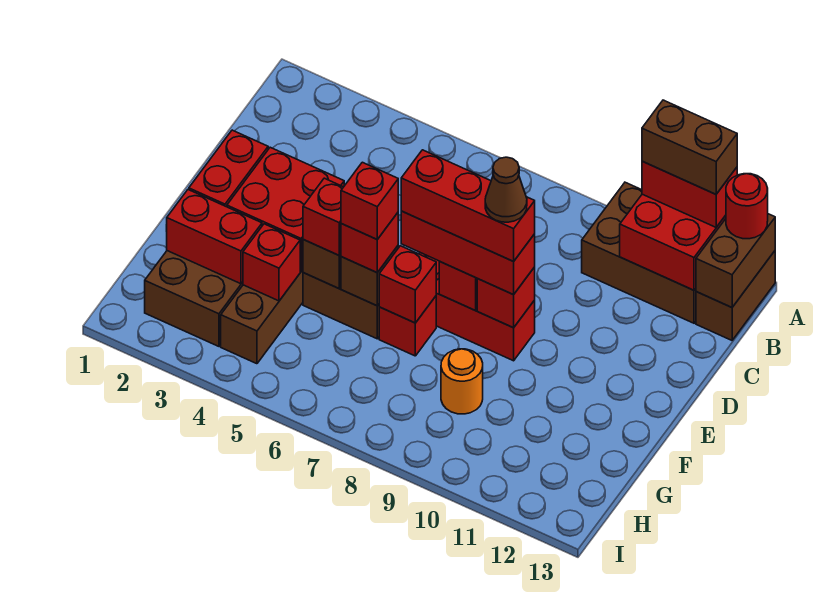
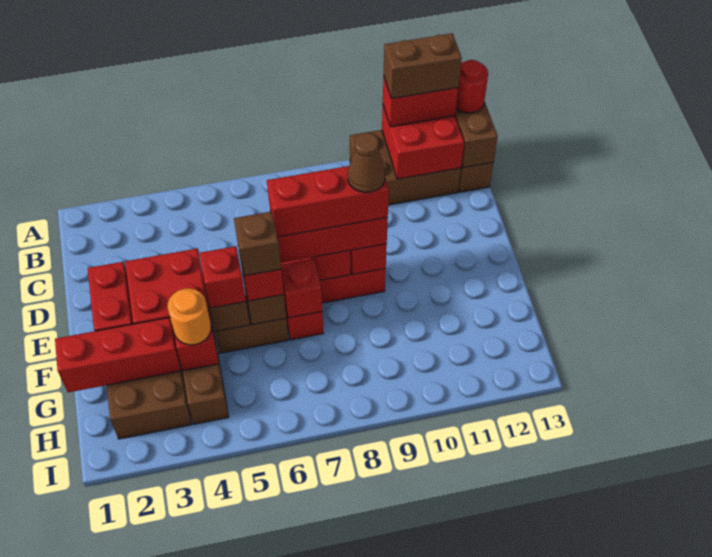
red 1x1 brick [341,162,398,239] -> brown 1x1 brick [234,212,281,276]
red 1x2 brick [167,190,262,284] -> red 1x3 brick [55,317,181,392]
orange 1x1 round brick [441,349,483,414] -> orange 1x1 round brick moved to [168,288,211,345]

